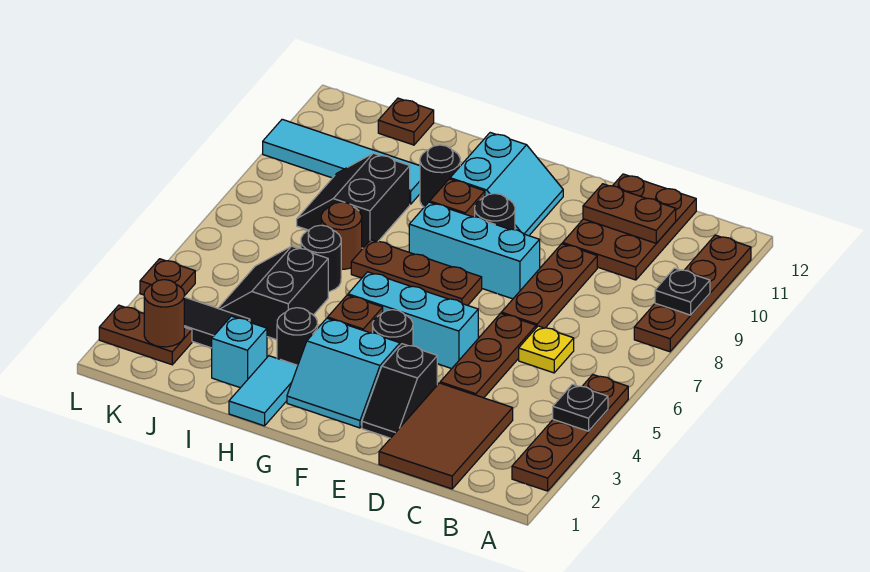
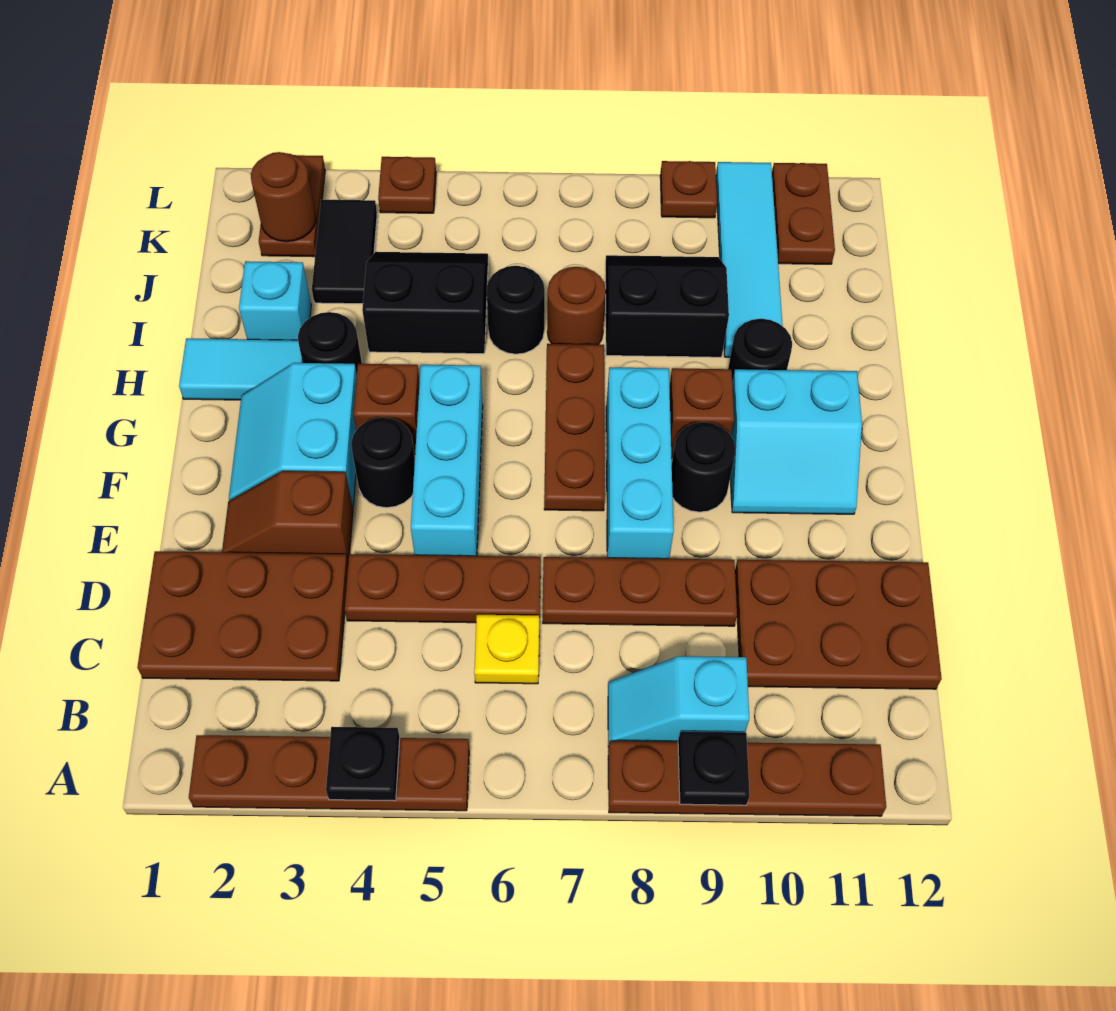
none -> cyan 1x2 slope [608,656,749,747]
brown 2x3 tile [379,383,513,489] -> brown 2x3 plate [137,551,348,681]
brown 1x2 plate [583,184,676,243] -> brown 1x2 plate moved to [772,163,835,264]
black 1x2 slope [362,344,437,438] -> brown 1x2 slope [222,471,353,562]
brown 1x1 plate [378,98,434,145] -> brown 1x1 plate moved to [660,161,717,218]

